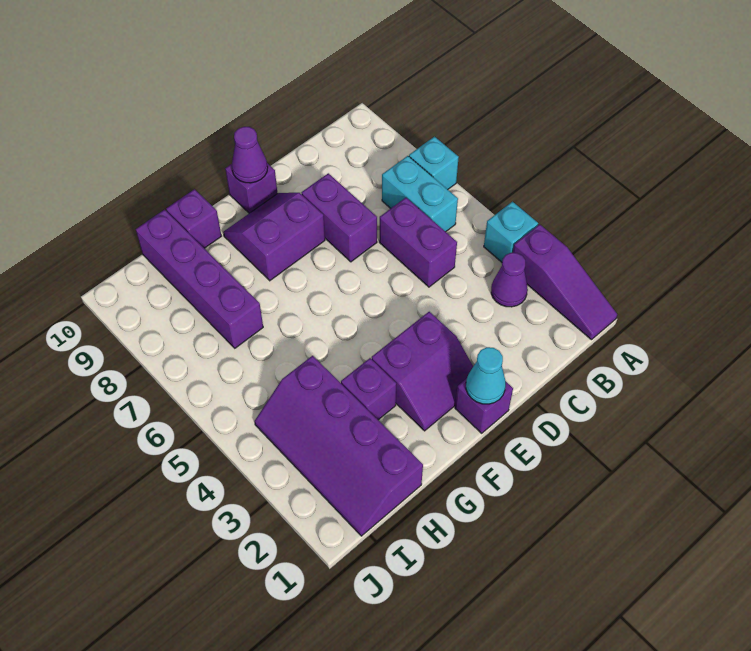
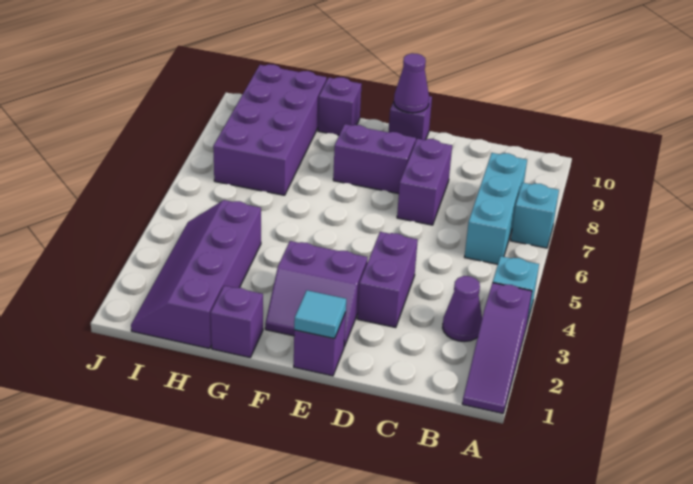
cyan 1x2 brick [382,156,458,232] -> cyan 1x3 brick [465,153,527,264]
purple 1x2 brick [379,198,457,287] -> purple 1x2 brick moved to [357,232,418,328]
cyan 1x1 cone [466,347,506,404] -> cyan 1x1 tile [294,290,346,339]
purple 1x1 brick [341,358,396,420] -> purple 1x1 brick moved to [211,286,263,357]
purple 1x4 brick [136,210,263,348] -> purple 2x4 brick [213,64,327,195]

